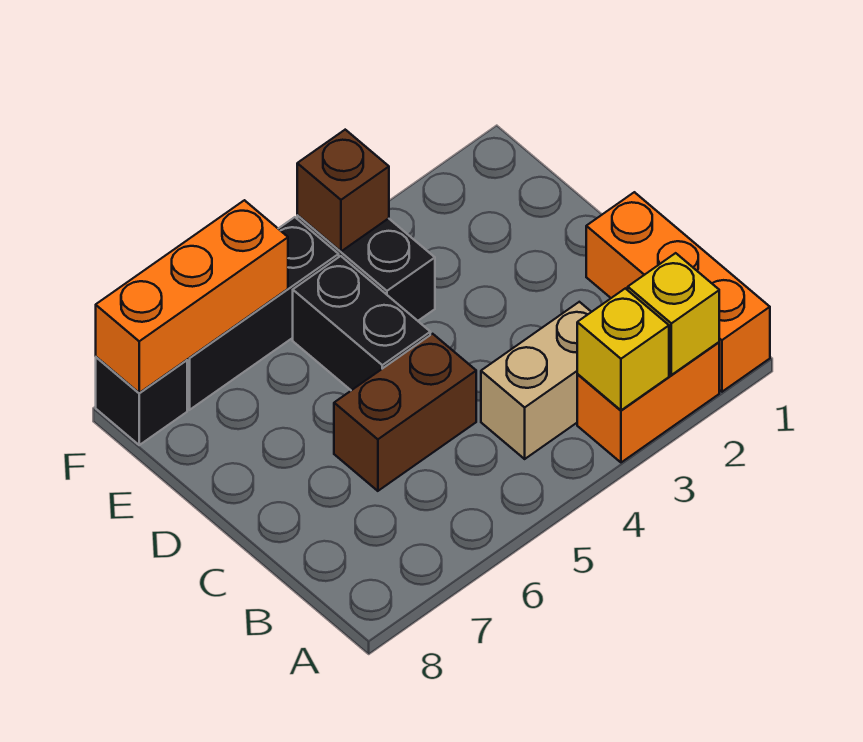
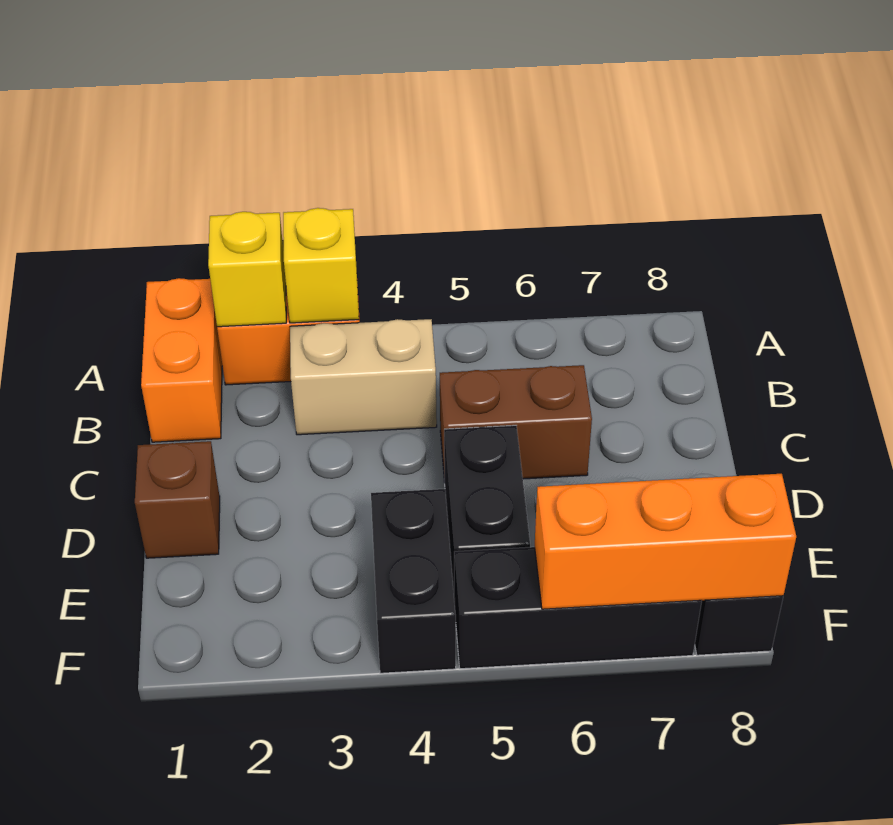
orange 1x3 brick [586,192,770,392] -> orange 1x2 brick [141,278,222,442]
brown 1x1 brick [297,130,389,251] -> brown 1x1 brick moved to [135,441,220,558]

